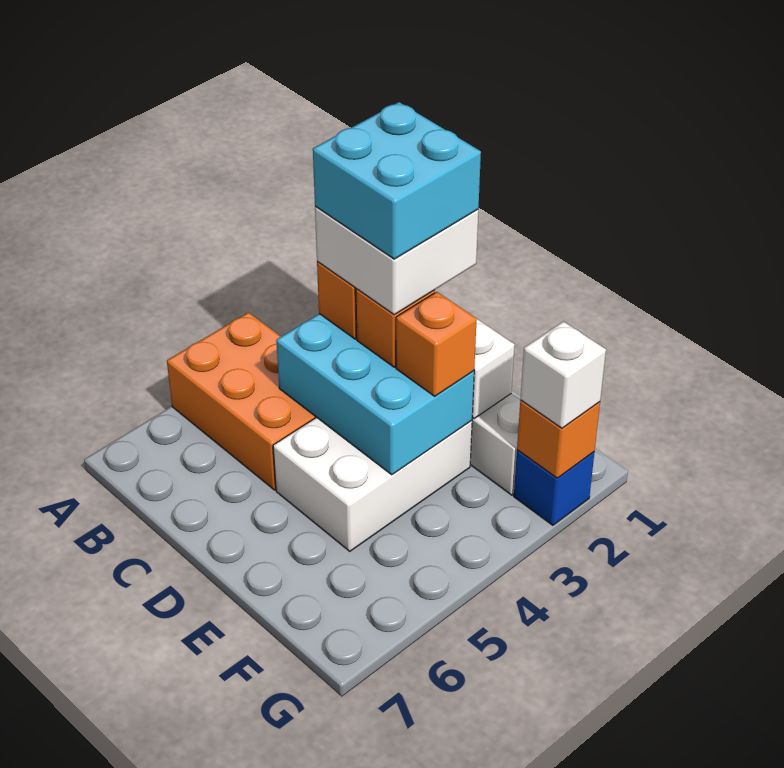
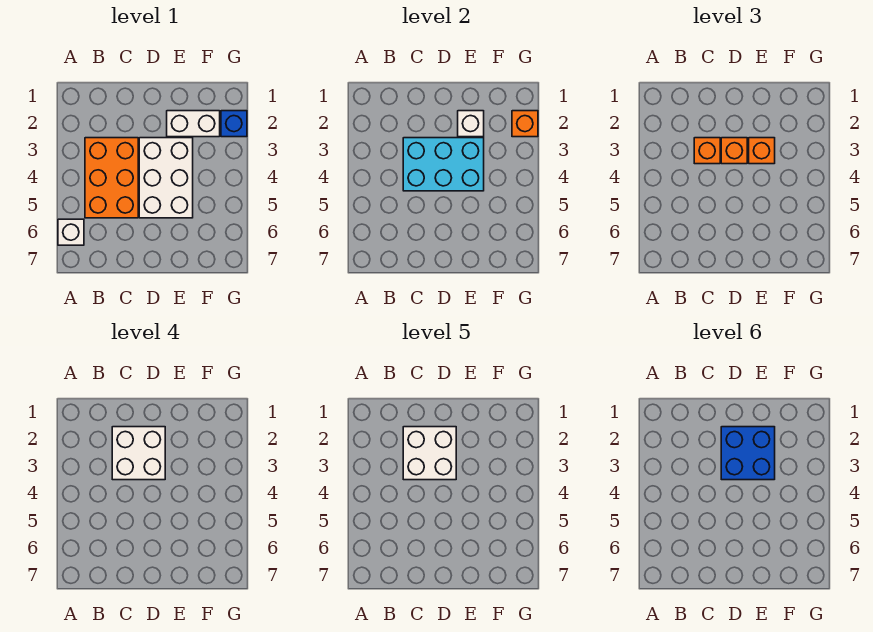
orange 2x3 brick [167,313,316,490] -> orange 2x3 brick turned to [85,138,138,218]
cyan 2x2 brick [313,102,481,259] -> white 2x2 brick [403,427,456,480]
none -> blue 2x2 brick [721,427,775,480]
white 1x1 brick [520,321,606,428] -> white 1x1 brick moved to [58,219,84,245]

